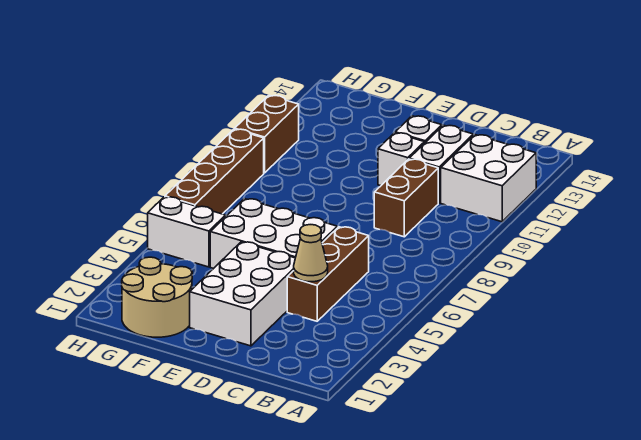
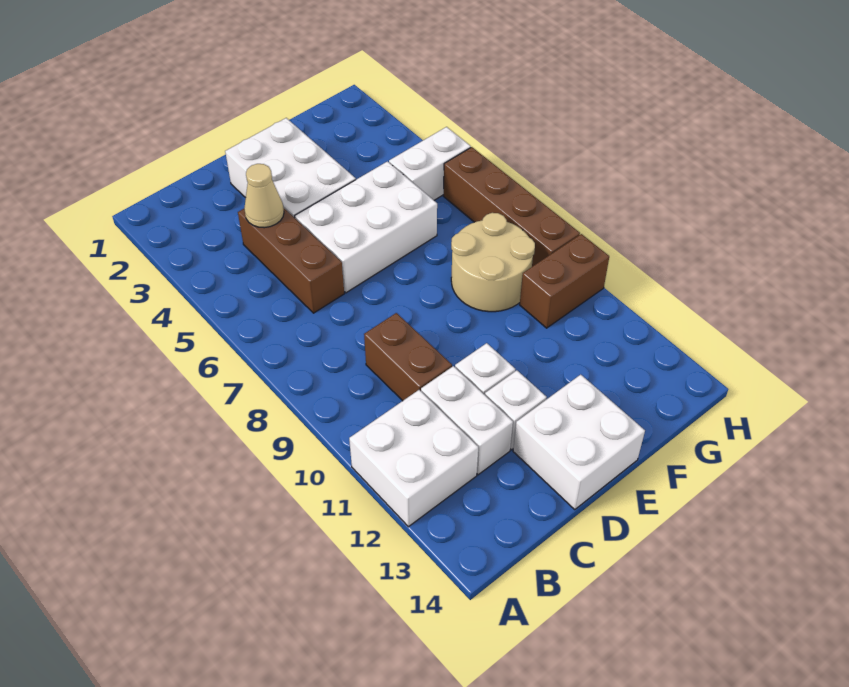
none -> white 2x2 brick [513,375,645,510]
tan 2x2 round brick [122,257,192,337] -> tan 2x2 round brick moved to [451,213,535,312]
brown 1x2 brick [235,95,299,173] -> brown 1x2 brick turned to [520,234,609,328]

